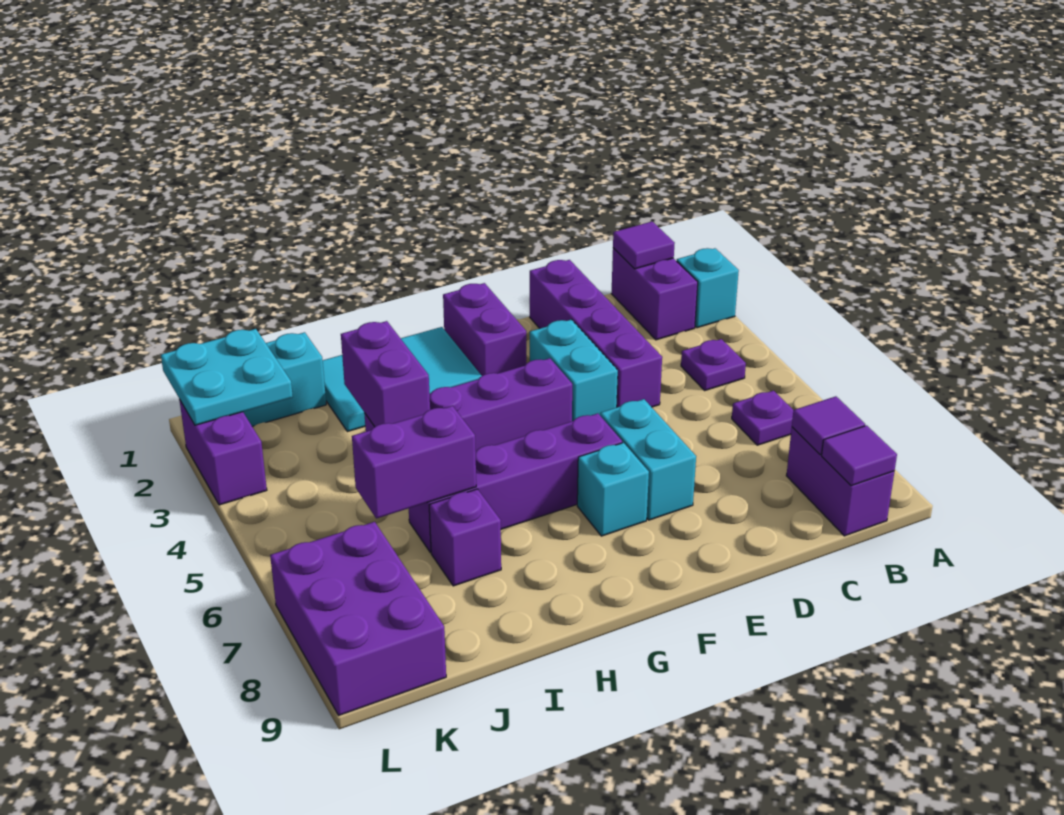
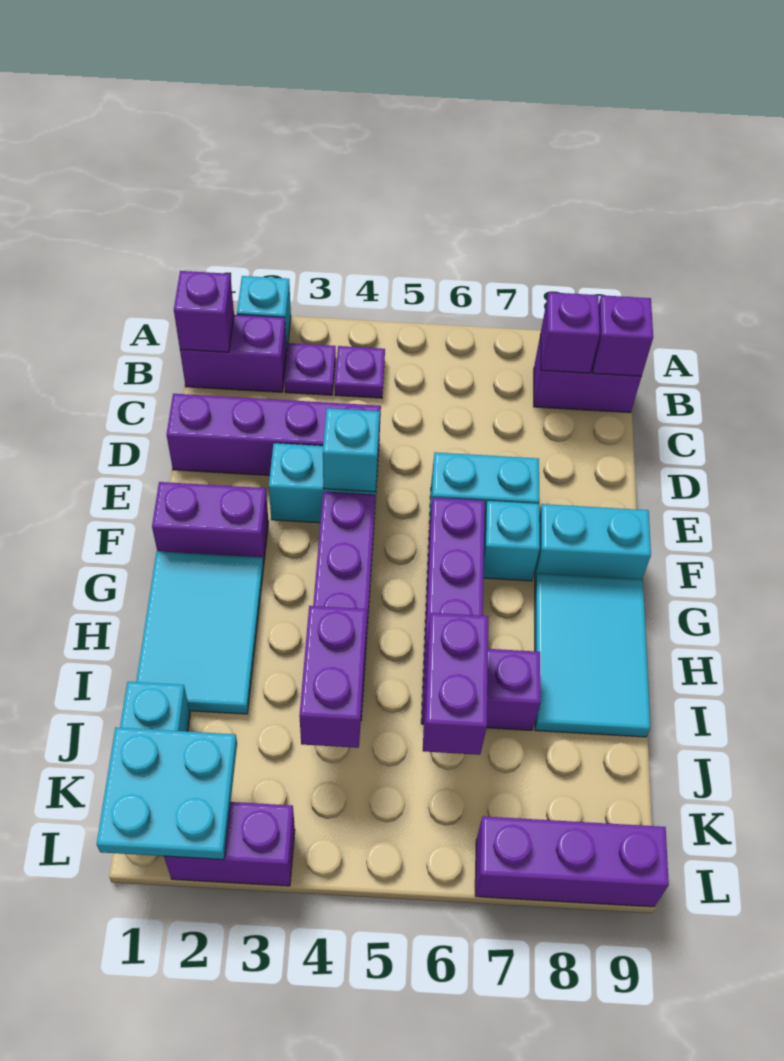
purple 1x1 tile [613,222,675,269] -> purple 1x1 brick [174,271,234,352]
purple 1x1 plate [732,391,793,445] -> purple 1x1 plate moved to [284,343,336,395]
purple 1x1 tile [792,396,865,455] -> purple 1x1 brick [541,292,600,373]
purple 1x1 tile [822,425,897,486] -> purple 1x1 brick [592,295,653,376]
none -> cyan 1x1 brick [323,408,380,492]
none -> cyan 1x2 brick [534,504,651,579]
none -> cyan 2x3 tile [535,573,650,737]
purple 1x2 brick [341,321,430,427] -> purple 1x2 brick turned to [299,606,367,748]
purple 2x3 brick [270,522,446,715] -> purple 1x3 brick [475,816,669,907]

